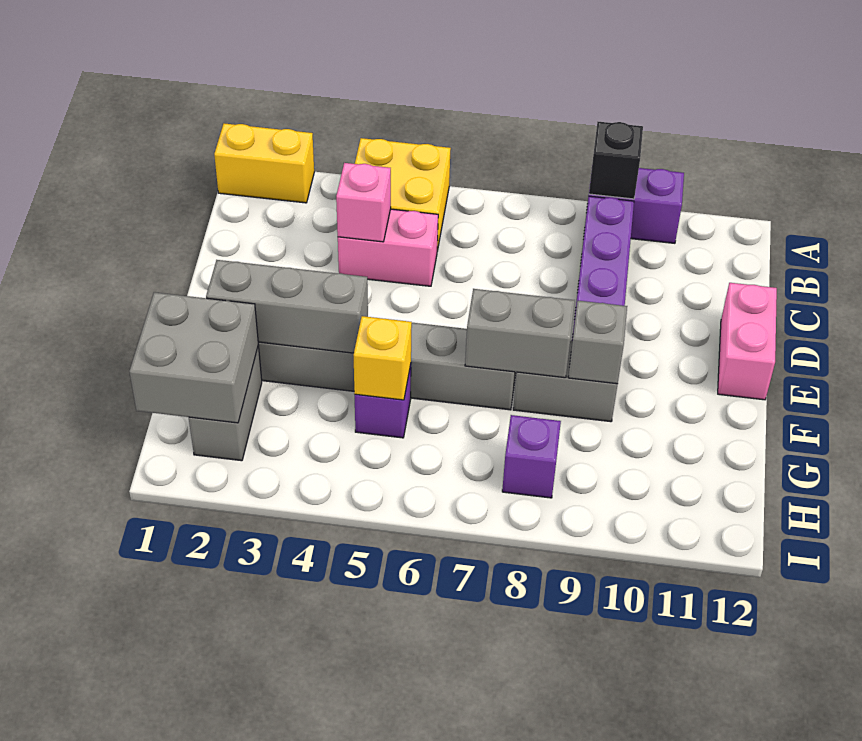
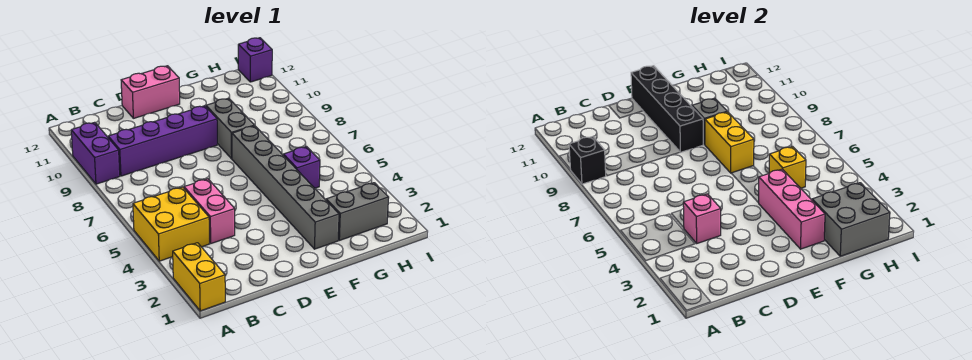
none -> black 1x4 brick [631,66,703,152]
grey 1x3 brick [206,260,368,353] -> pink 1x3 brick [759,169,825,249]
grey 1x2 brick [465,289,575,378] -> yellow 1x2 brick [705,112,754,173]
purple 1x1 brick [502,415,561,498] -> purple 1x1 brick moved to [238,38,272,82]

